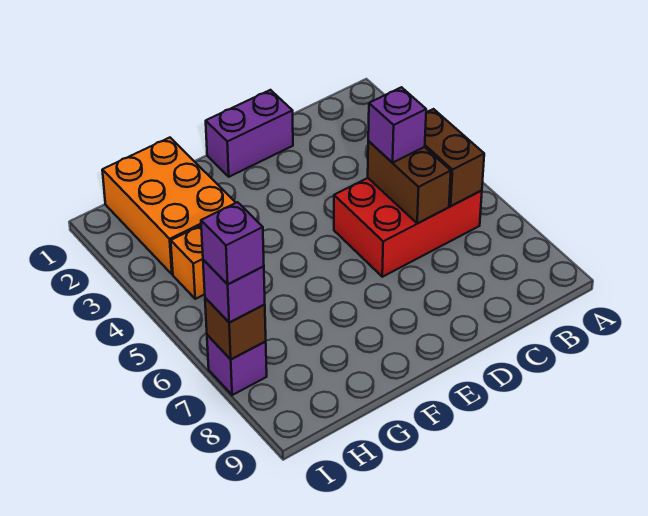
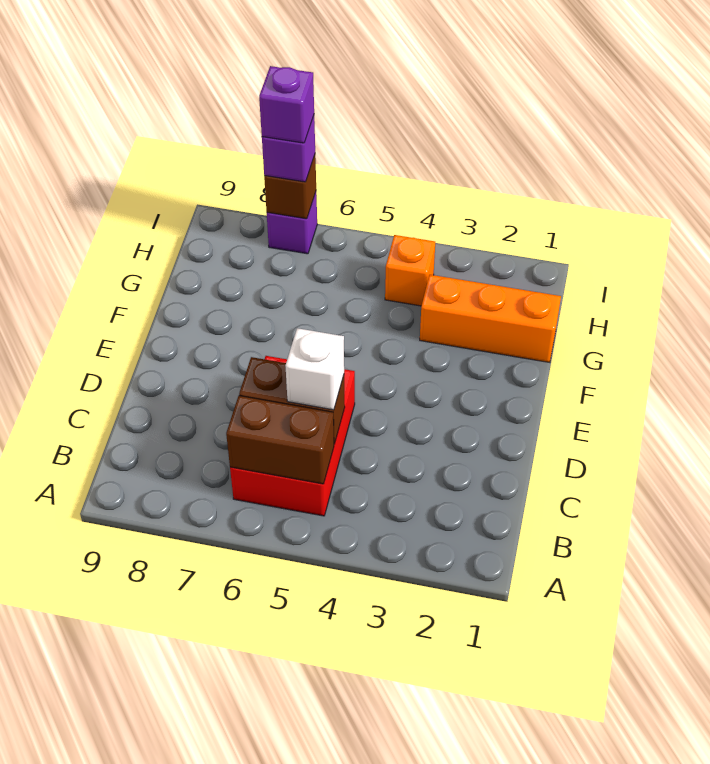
purple 1x1 brick [368,87,426,162] -> white 1x1 brick [285,328,344,410]
purple 1x2 brick [206,90,293,177] -> none
orange 2x3 brick [102,138,236,274] -> orange 1x3 brick [420,275,561,362]

